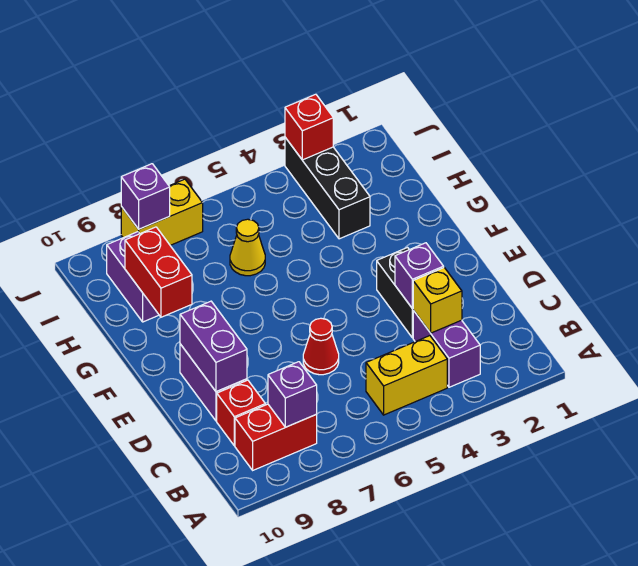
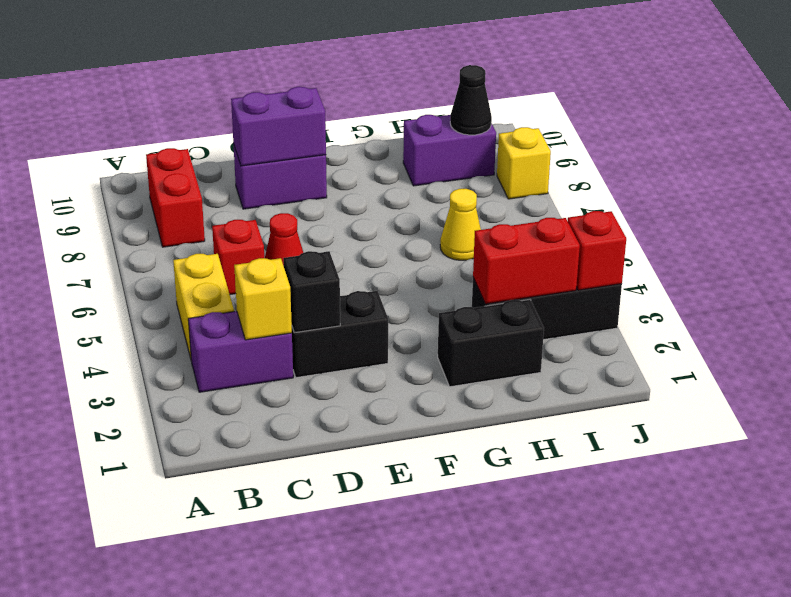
purple 1x1 brick [268,362,317,427] -> none
red 1x1 brick [217,380,265,446] -> red 1x1 brick moved to [212,220,264,294]
purple 1x1 brick [395,243,444,308] -> black 1x1 brick [283,251,340,333]
none -> black 1x2 brick [438,300,544,387]
red 1x2 brick [125,227,192,317] -> red 1x2 brick moved to [473,218,580,304]
none -> black 1x1 cone [450,65,492,135]
yellow 1x2 brick [121,179,203,245] -> yellow 1x1 brick [497,127,551,199]
purple 1x1 brick [121,164,170,229] -> none

